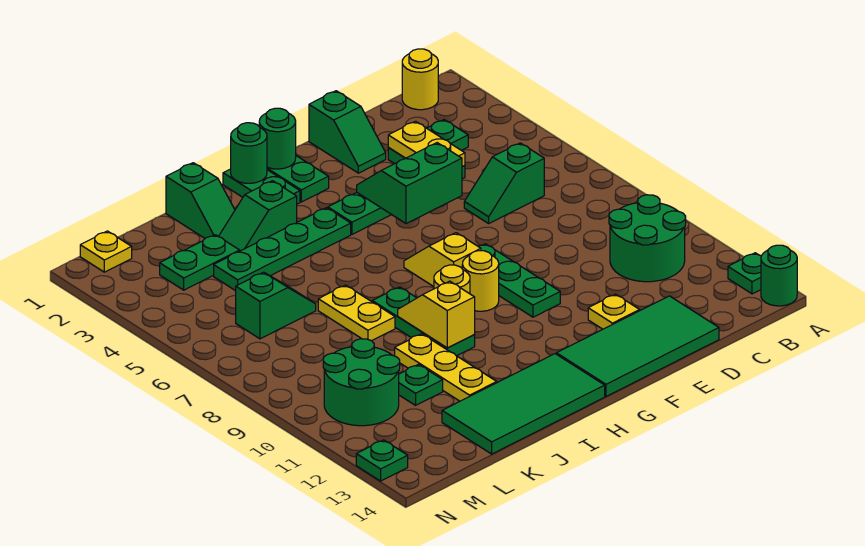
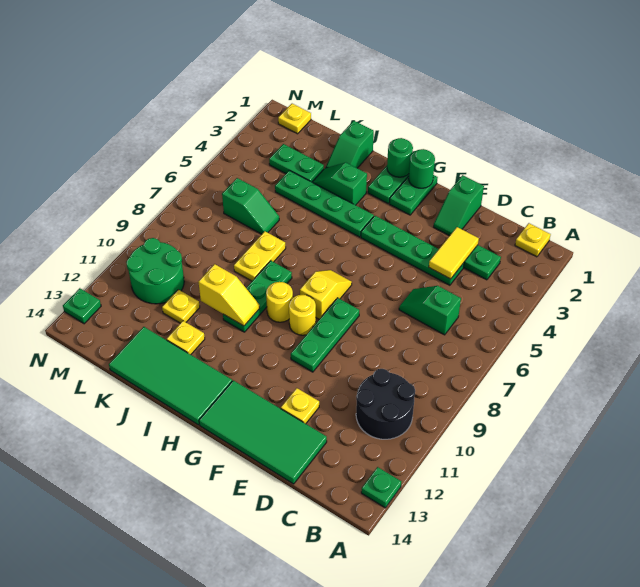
green 1x1 round brick [761,245,797,306] -> none
yellow 1x1 round brick [402,49,438,110] -> yellow 1x1 plate [515,223,551,257]
green 2x2 round brick [609,195,686,282] -> black 2x2 round brick [356,369,415,439]
yellow 1x2 plate [388,121,465,167] -> yellow 1x2 tile [429,227,479,279]
green 2x2 slope [357,143,462,224] -> none
yellow 1x2 slope [398,281,475,348] -> yellow 1x2 slope turned to [199,264,260,326]
yellow 1x3 plate [395,334,497,401] -> yellow 1x1 plate [167,321,205,355]
green 1x1 plate [399,364,443,405] -> yellow 1x1 plate [162,290,200,323]

